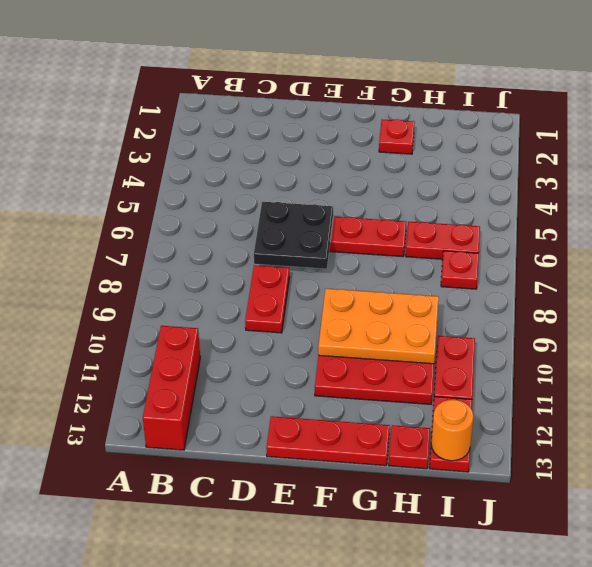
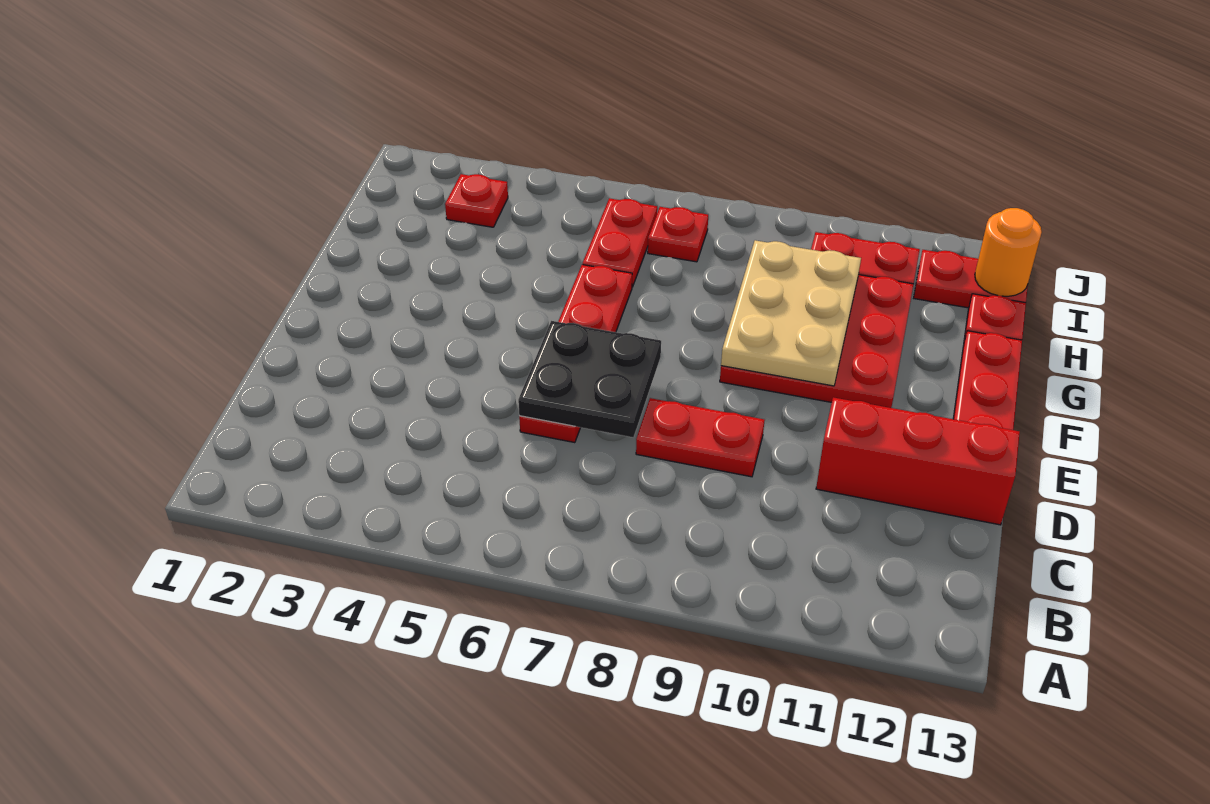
red 1x3 brick [143,326,200,450] -> red 1x3 brick moved to [816,397,1020,525]
orange 2x3 plate [318,289,439,364] -> tan 2x3 plate [721,240,861,386]
red 1x1 plate [379,119,415,154] -> red 1x1 plate moved to [445,174,508,227]

